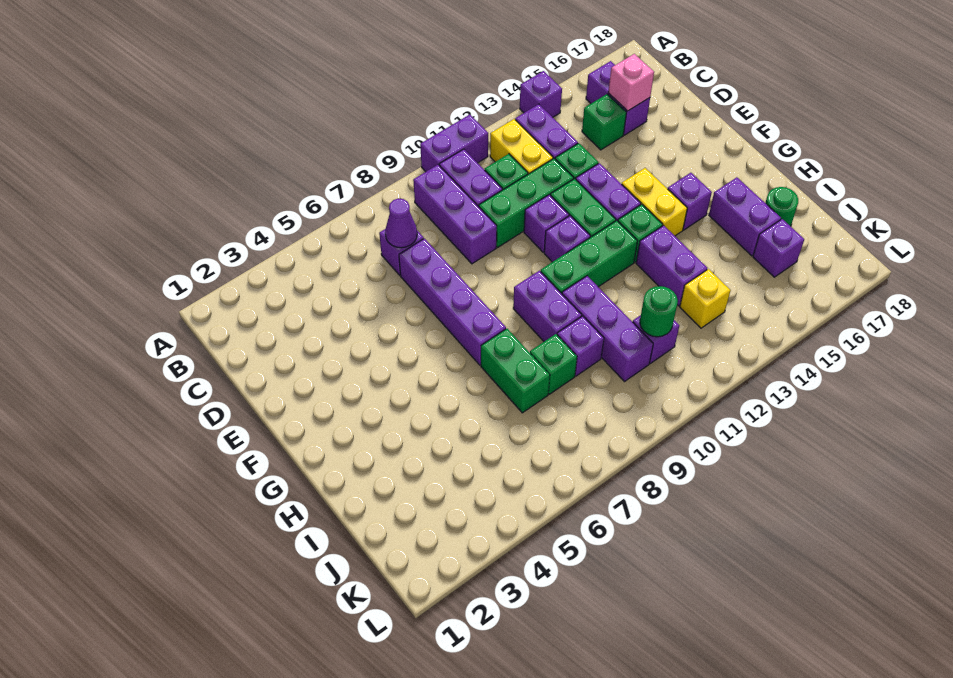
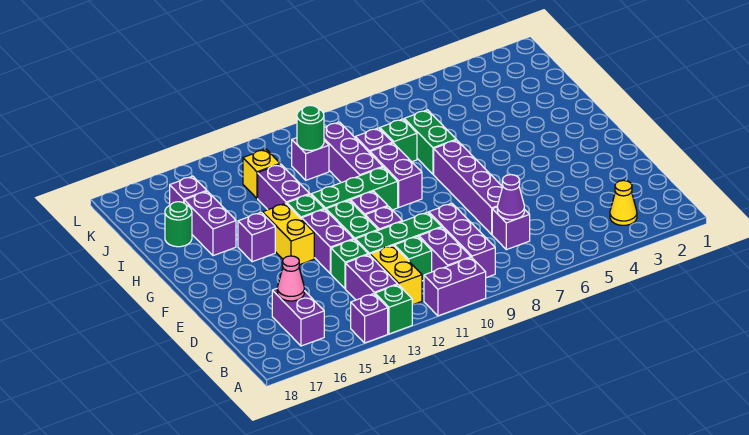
none -> yellow 1x1 cone [610,180,637,225]
green 1x1 brick [582,94,626,150] -> green 1x1 brick moved to [375,285,412,334]
pink 1x1 brick [608,54,654,111] -> pink 1x1 cone [277,256,304,301]

